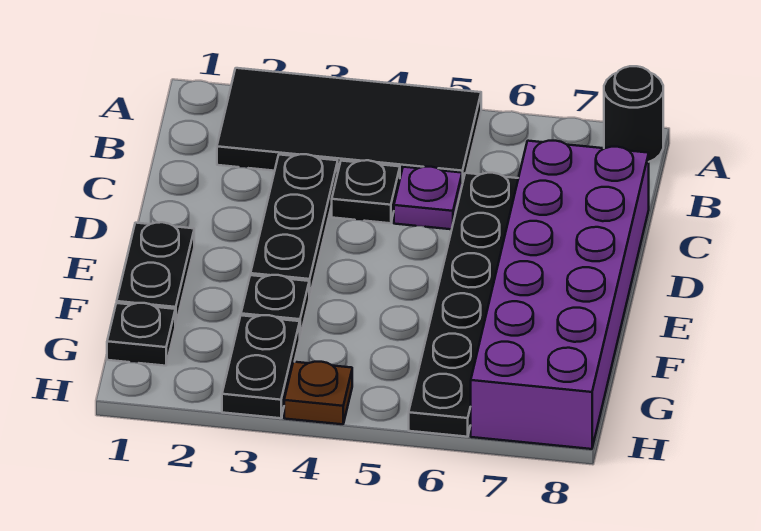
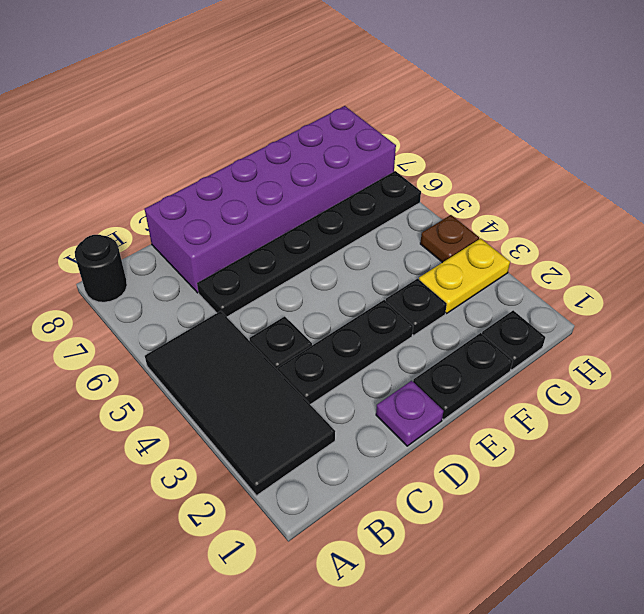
purple 1x1 plate [394,167,462,229] -> purple 1x1 plate moved to [376,381,444,446]
black 1x2 plate [222,315,300,418] -> yellow 1x2 plate [419,238,510,313]

